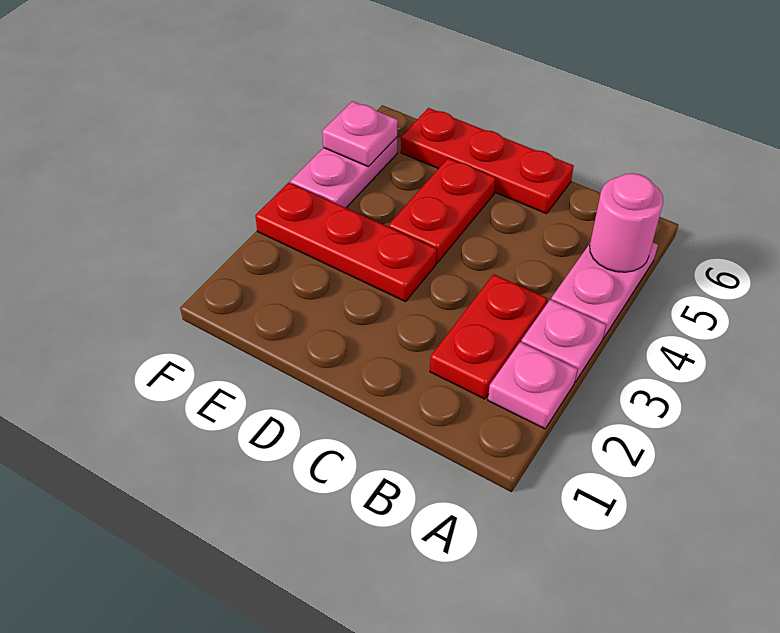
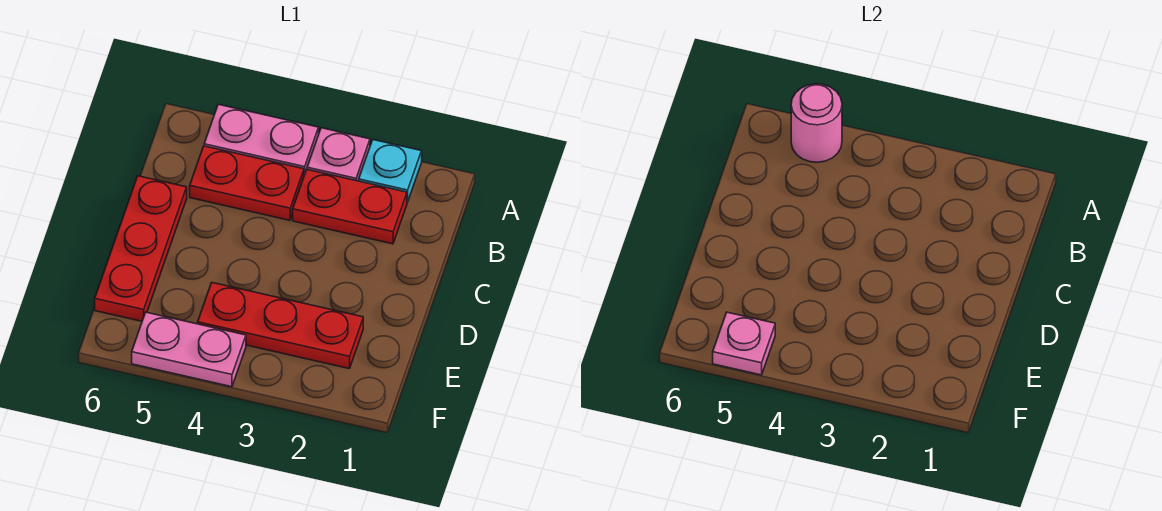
pink 1x1 plate [488,342,577,429] -> cyan 1x1 plate [359,140,422,202]
red 1x3 plate [255,182,437,302] -> red 1x3 plate turned to [198,283,363,368]
red 1x2 plate [389,158,496,263] -> red 1x2 plate moved to [190,146,304,220]

